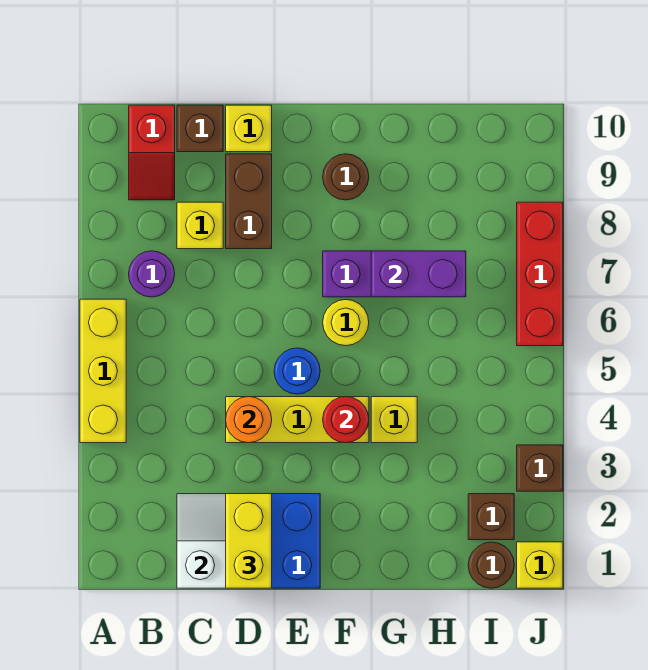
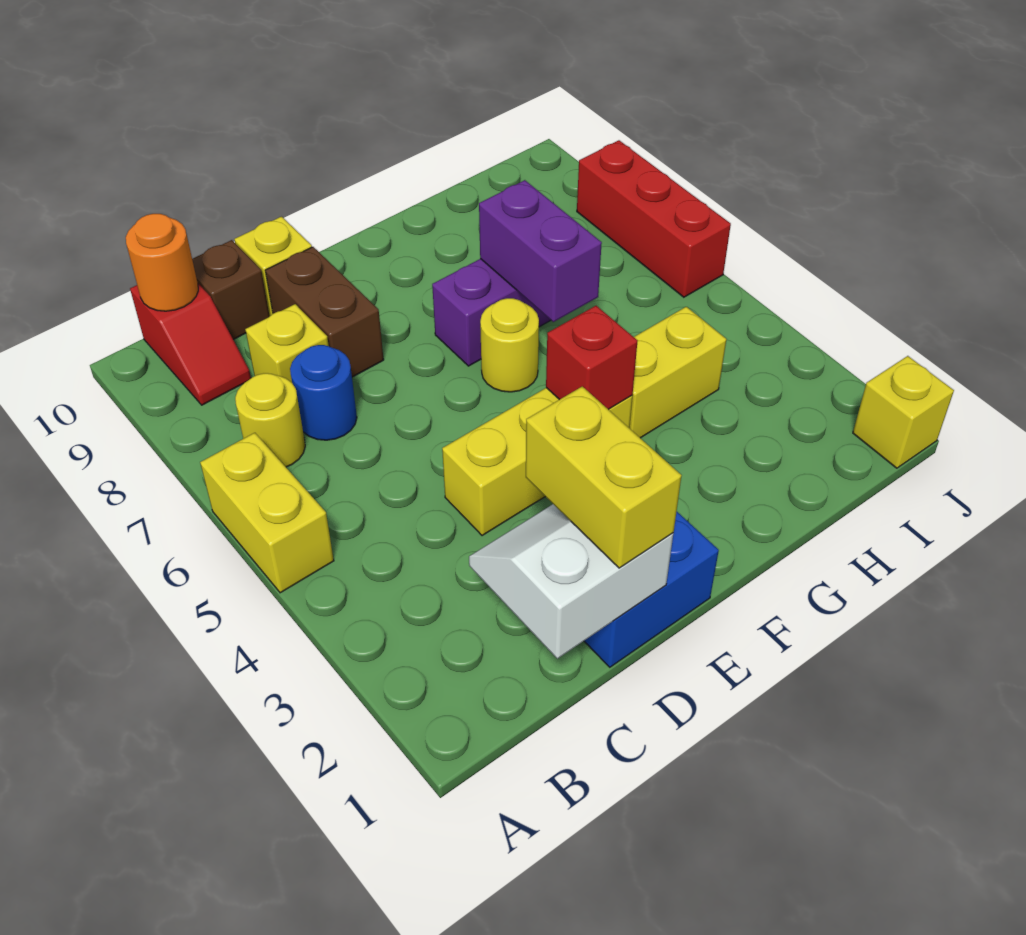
yellow 1x3 brick [80,299,126,443] -> yellow 1x2 brick [200,433,334,593]
purple 1x1 round brick [129,251,175,297] -> yellow 1x1 round brick [235,373,305,467]
orange 1x1 round brick [226,397,272,443] -> orange 1x1 round brick moved to [126,214,198,311]
blue 1x1 round brick [274,348,320,394] -> blue 1x1 round brick moved to [290,345,357,440]
red 1x1 round brick [323,397,369,443] -> red 1x1 brick [546,306,638,409]
brown 1x1 round brick [323,154,369,200] -> none
yellow 1x1 brick [371,397,417,443] -> yellow 1x2 brick [630,307,727,438]
purple 1x2 brick [371,251,466,297] -> purple 1x2 brick turned to [479,180,602,322]
brown 1x1 round brick [468,542,514,588] -> none
brown 1x1 brick [468,494,514,540] -> none
brown 1x1 brick [517,445,563,491] -> none

